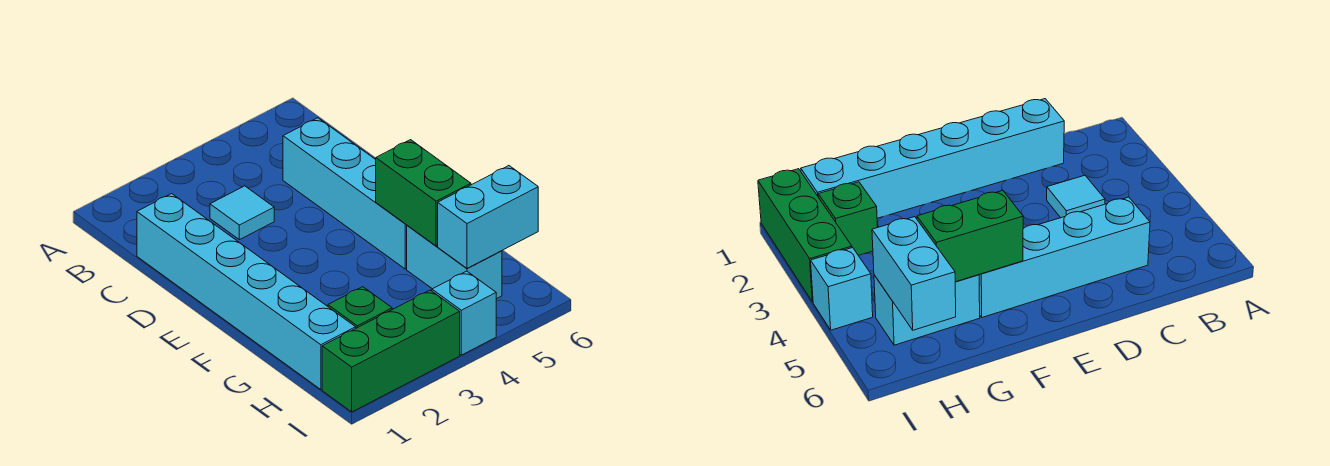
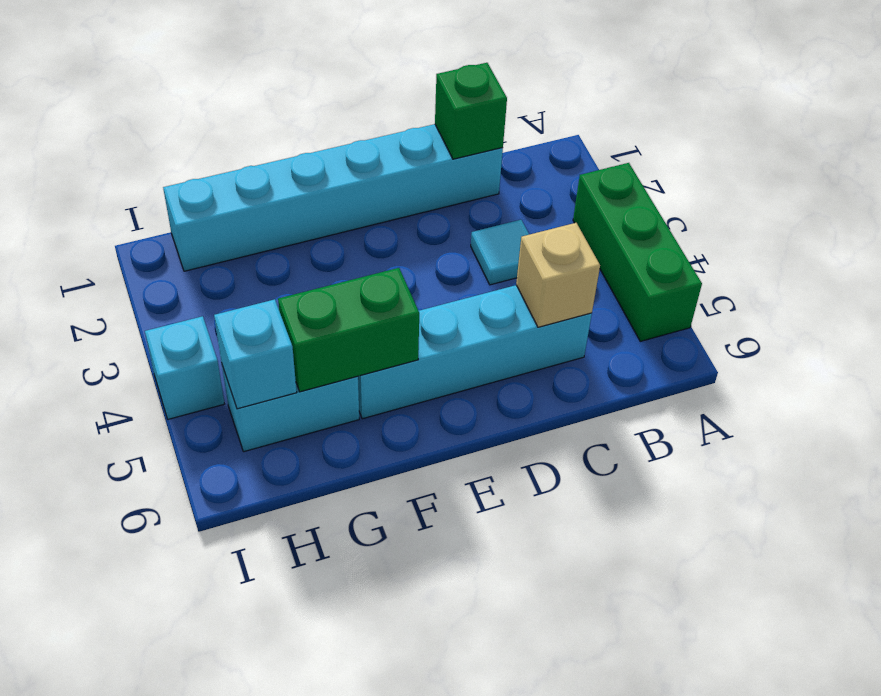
none -> tan 1x1 brick [516,223,600,327]
green 1x1 brick [328,287,392,328] -> green 1x1 brick moved to [435,63,507,159]
cyan 1x2 brick [438,166,538,268] -> cyan 1x1 brick [214,299,297,409]
green 1x3 brick [322,290,460,412] -> green 1x3 brick moved to [573,163,702,341]

